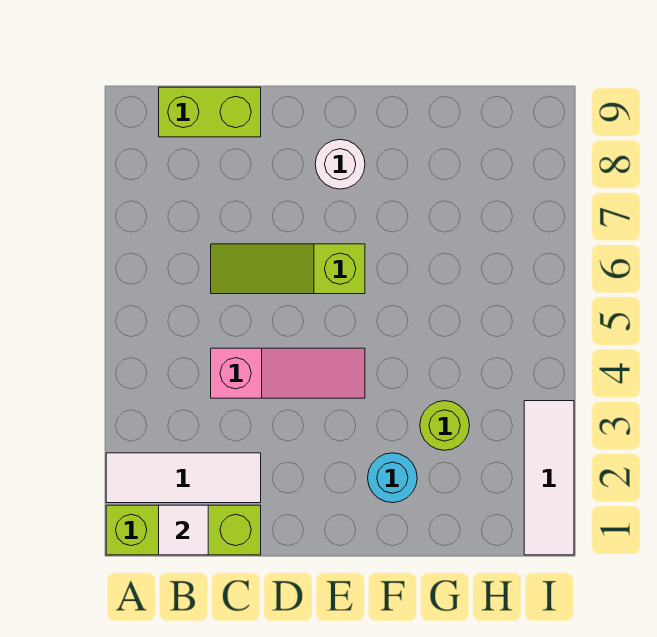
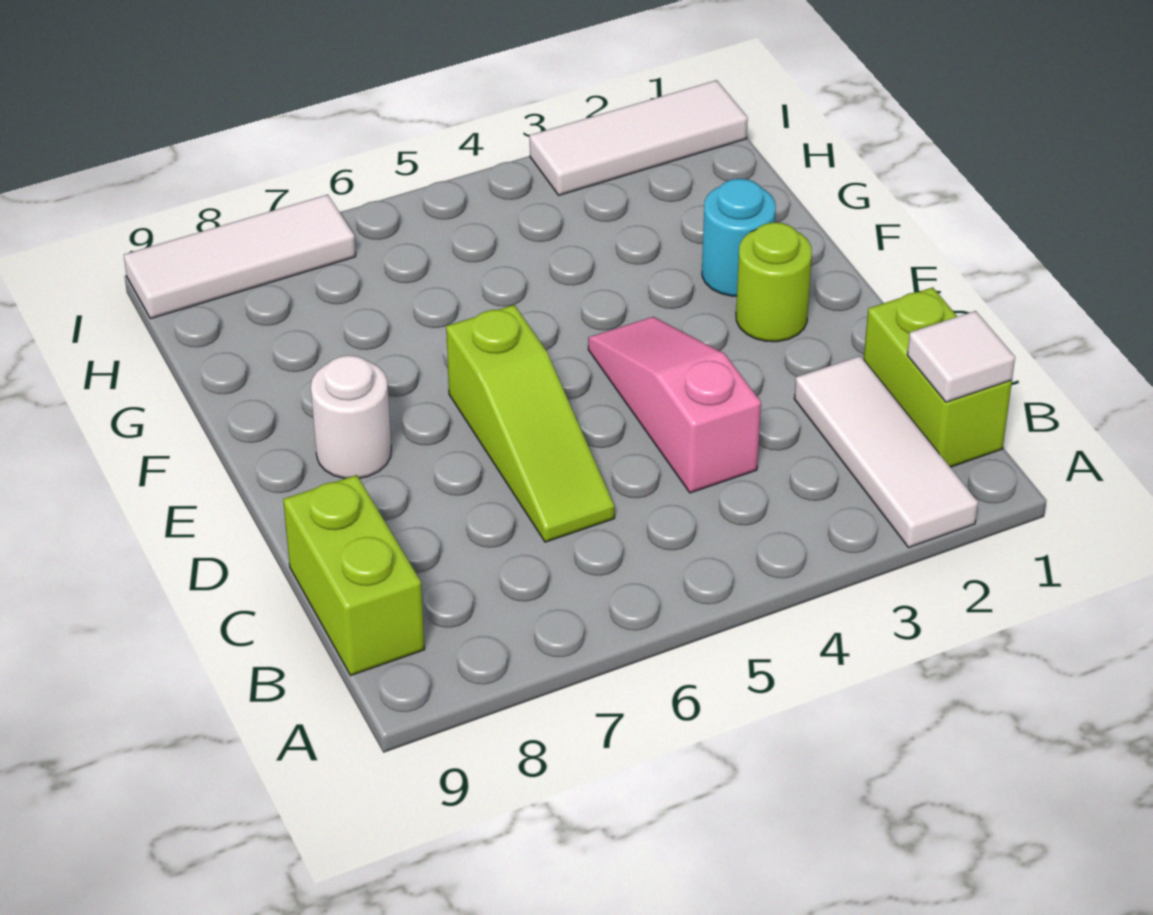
lime 1x3 brick [106,505,261,555] -> lime 1x2 brick [864,287,1012,467]
lime 1x1 round brick [420,401,470,450] -> lime 1x1 round brick moved to [736,222,812,342]
none -> white 1x3 tile [124,195,356,319]

